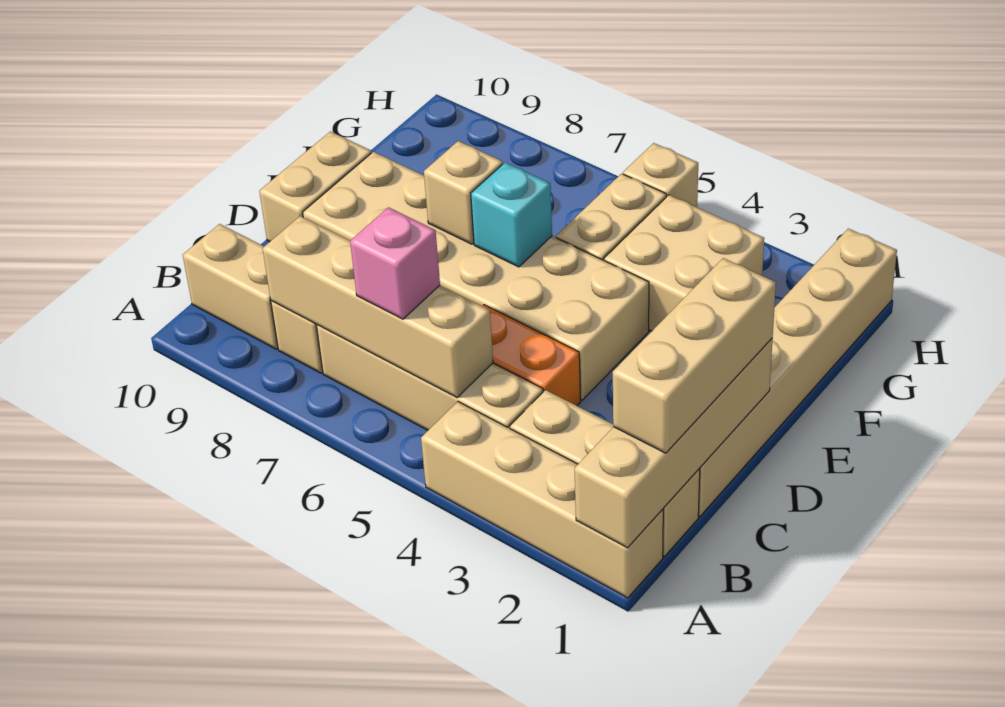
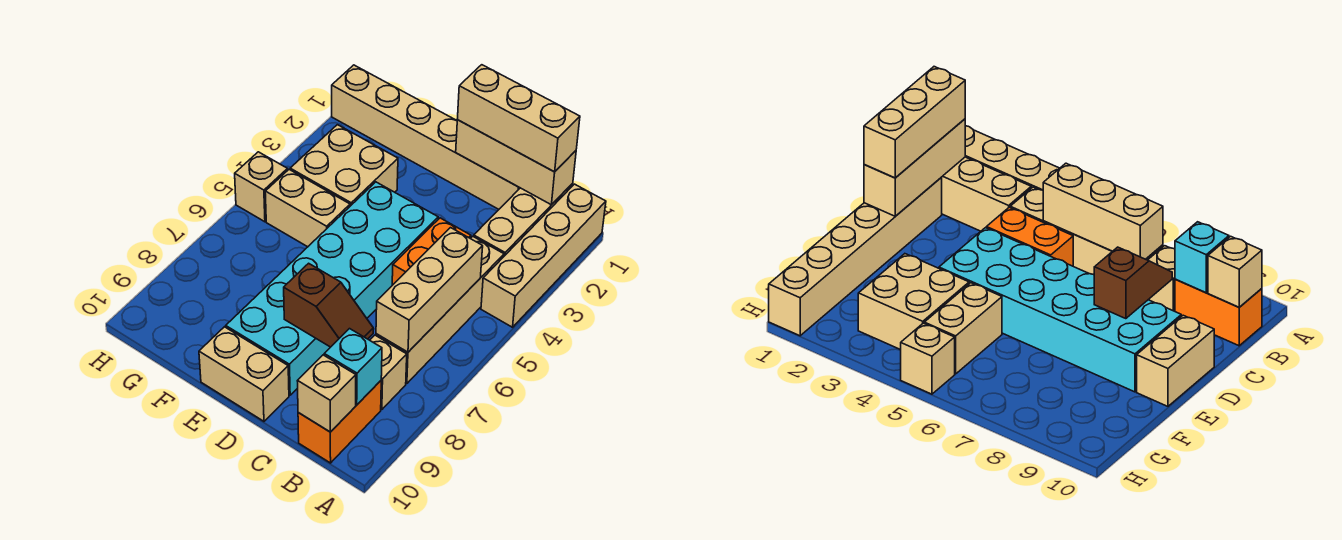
tan 1x4 brick [574,338,773,548] -> tan 1x3 brick [456,120,576,205]
tan 1x4 brick [263,216,493,397] -> tan 1x3 brick [376,228,483,352]
pink 1x1 brick [350,207,440,319] -> none
tan 1x2 brick [183,224,278,349] -> orange 1x2 brick [298,381,381,463]
none -> brown 1x2 slope [284,263,373,347]
tan 2x6 brick [303,152,649,400] -> cyan 2x6 brick [226,182,438,395]
cyan 1x1 brick [471,163,552,267] -> cyan 1x1 brick moved to [324,329,382,405]
tan 1x1 brick [424,141,503,244] -> tan 1x1 brick moved to [298,355,356,432]

